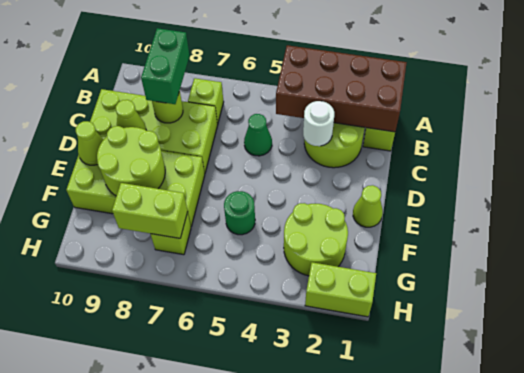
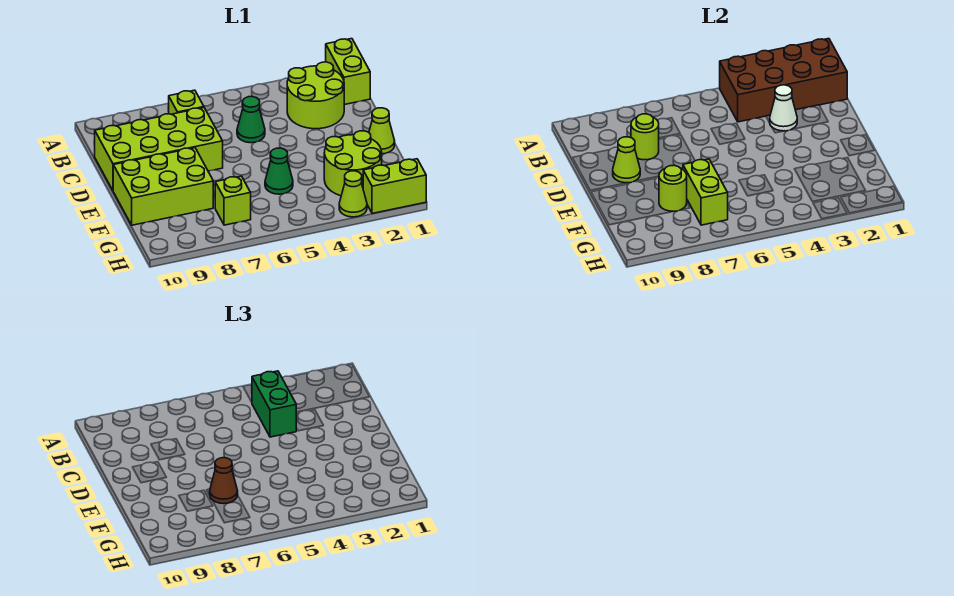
green 1x2 brick [141,28,190,104] -> green 1x2 brick moved to [252,371,296,437]
white 1x1 round brick [303,101,334,146] -> white 1x1 cone [769,85,797,131]
lime 2x4 brick [66,151,205,226] -> lime 2x3 brick [113,148,213,225]
lime 2x2 round brick [97,126,165,196] -> lime 1x1 round brick [659,165,687,211]
lime 1x1 cone [76,121,103,165] -> lime 1x1 cone moved to [339,171,367,217]
green 1x1 round brick [224,191,255,235] -> green 1x1 cone [265,148,293,194]
none -> brown 1x1 cone [210,458,238,504]
lime 1x2 brick [112,183,188,238] -> lime 1x2 brick turned to [683,159,728,225]

